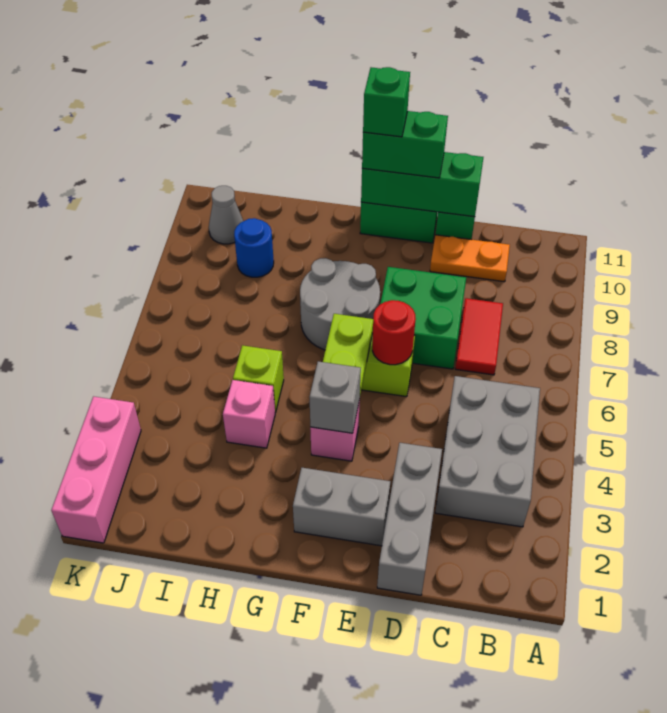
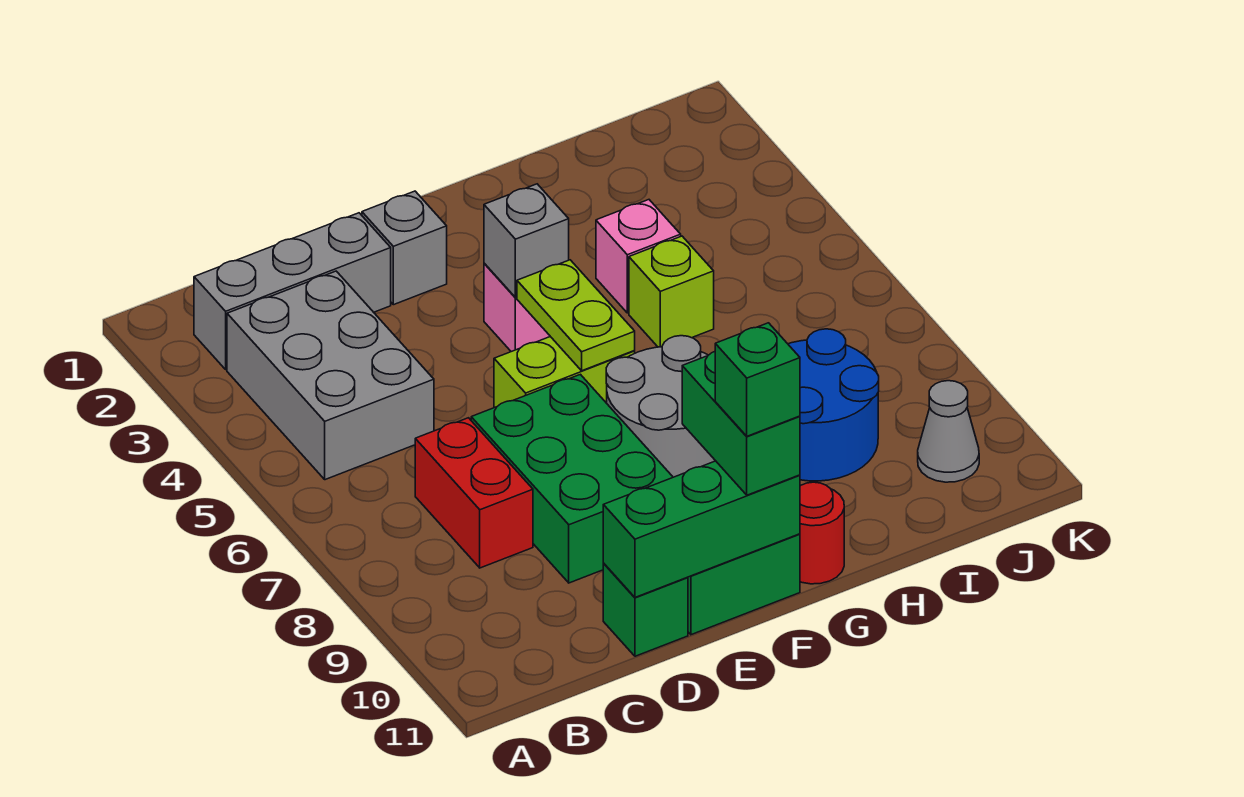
red 1x2 tile [455,298,503,375] -> red 1x2 brick [415,418,533,568]
orange 1x2 plate [430,235,510,282] -> none
grey 1x3 brick [377,443,442,595] -> grey 1x3 brick turned to [194,213,391,369]
green 2x2 brick [380,267,466,369] -> green 2x3 brick [471,374,673,583]
grey 1x2 brick [293,468,390,546] -> grey 1x1 brick [362,191,447,305]
red 1x1 round brick [372,300,416,365] -> red 1x1 round brick moved to [800,482,844,584]
green 1x2 brick [362,111,448,178] -> green 1x2 brick turned to [682,352,800,495]
blue 1x1 round brick [234,218,274,277] -> blue 2x2 round brick [788,329,879,481]
pink 1x3 brick [51,397,141,543] -> none

